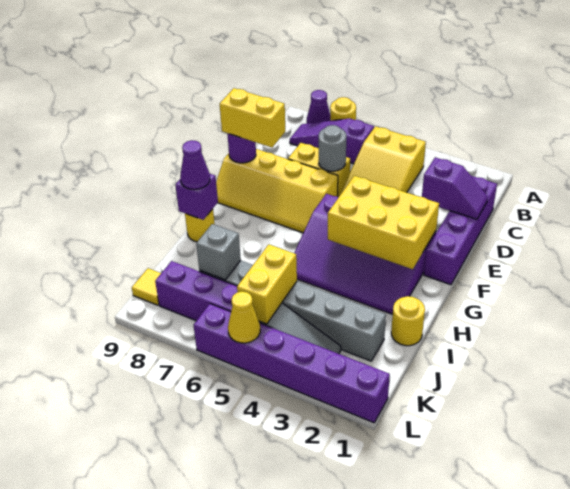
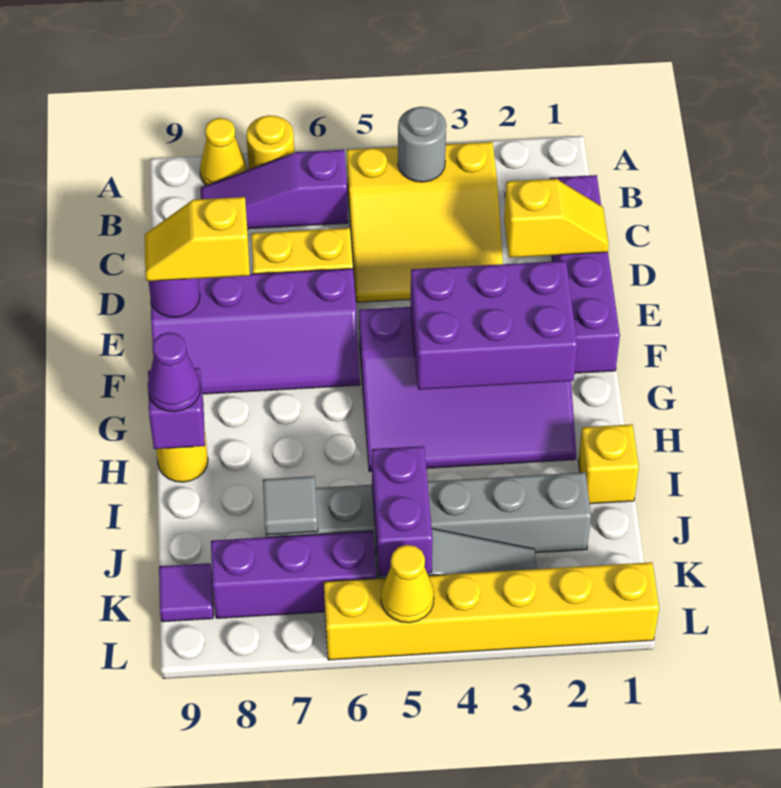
purple 1x1 cone [307,90,330,124] -> yellow 1x1 cone [200,118,247,185]
yellow 2x3 slope [340,126,426,195] -> yellow 3x3 slope [347,142,503,302]
purple 1x2 slope [422,157,488,219] -> yellow 1x2 slope [504,179,609,258]
grey 1x1 round brick [319,125,346,171] -> grey 1x1 round brick moved to [398,107,446,182]
yellow 2x4 slope [216,149,338,233] -> purple 2x4 slope [151,268,360,394]
yellow 1x2 brick [220,88,285,147] -> yellow 1x2 slope [145,197,250,281]
yellow 2x3 brick [328,176,439,269] -> purple 2x3 brick [411,261,577,390]
yellow 1x1 round brick [391,296,425,346] -> yellow 1x1 brick [578,424,639,504]
yellow 1x2 brick [237,244,297,324] -> purple 1x2 brick [372,446,433,576]
grey 1x1 brick [196,224,241,280] -> grey 1x1 tile [263,476,318,535]
yellow 1x1 tile [132,268,161,305] -> purple 1x1 tile [159,563,213,622]
purple 1x6 brick [194,304,390,423] -> yellow 1x6 brick [324,562,659,660]

